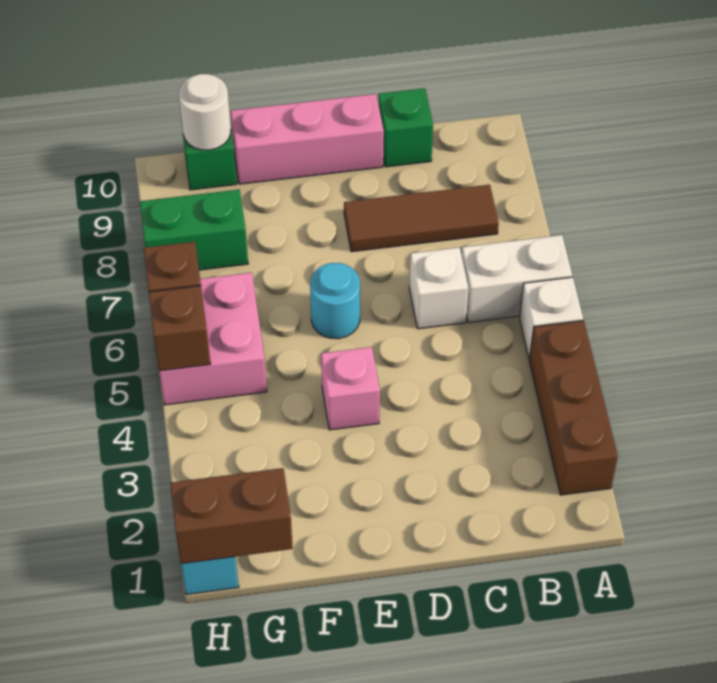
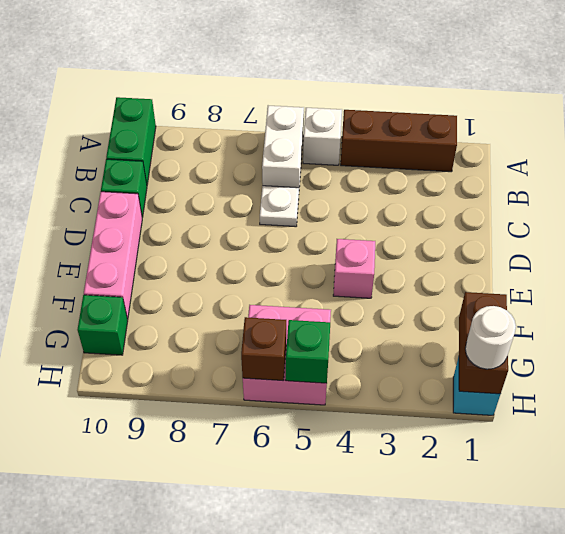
brown 1x3 tile [344,185,499,252] -> none
white 1x1 brick [409,247,468,329] -> white 1x1 plate [260,186,299,227]
cyan 1x1 round brick [310,263,360,339] -> none
green 1x2 brick [140,190,248,270] -> green 1x2 brick moved to [106,97,156,184]
white 1x1 round brick [179,74,231,150] -> white 1x1 round brick moved to [465,306,516,369]
brown 1x1 brick [149,286,210,371] -> green 1x1 brick [286,320,330,383]

